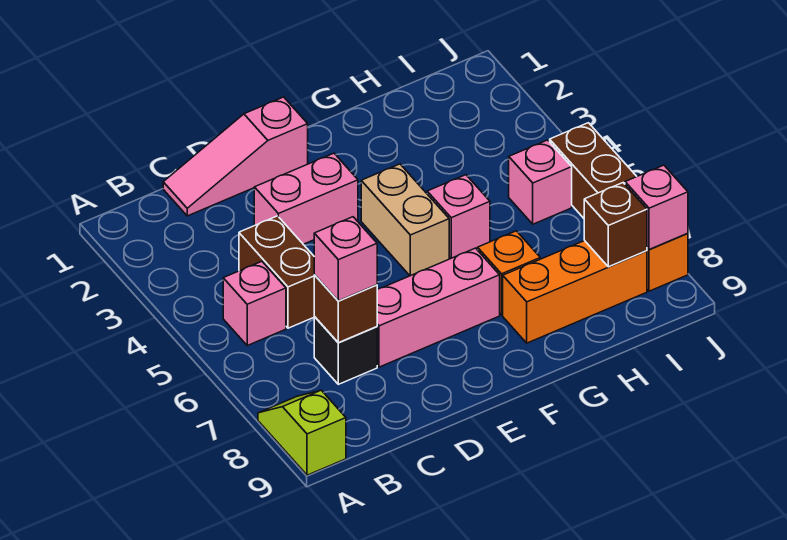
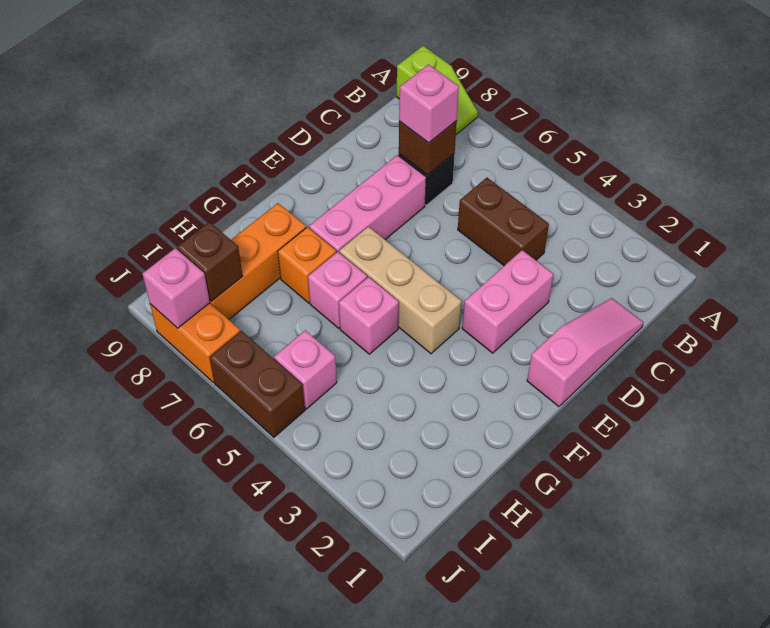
pink 1x1 brick [223,261,286,345] -> pink 1x1 brick moved to [308,252,367,328]
tan 1x2 brick [361,164,449,276] -> tan 1x3 brick [339,227,462,354]

